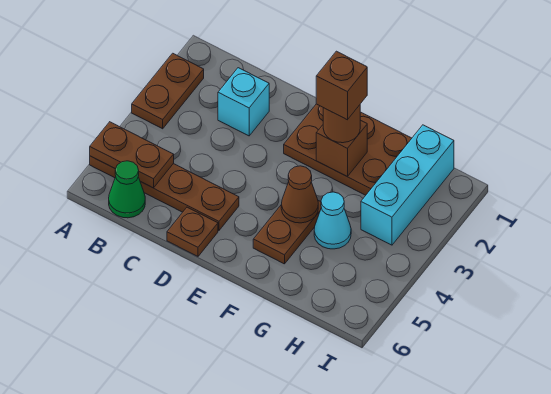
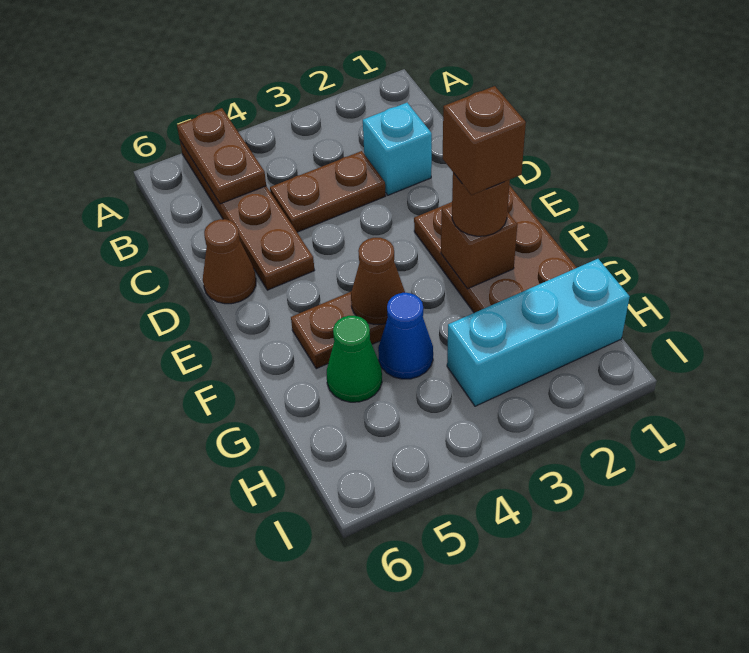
brown 1x2 plate [132,53,204,129] -> brown 1x2 plate moved to [270,151,385,232]
green 1x1 cone [109,161,145,218] -> green 1x1 cone moved to [327,316,382,402]
brown 1x1 plate [167,207,218,256] -> brown 1x1 cone [203,219,256,304]
cyan 1x1 cone [314,192,351,249] -> blue 1x1 cone [378,293,433,379]

